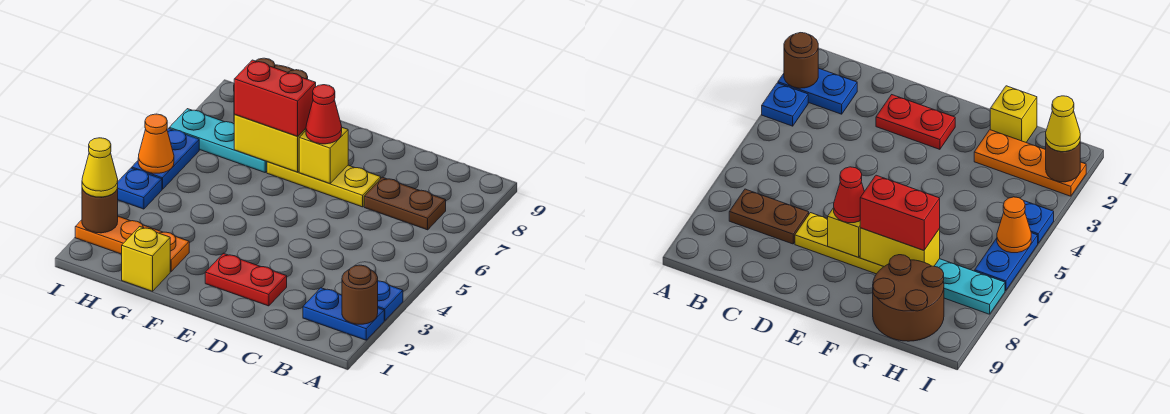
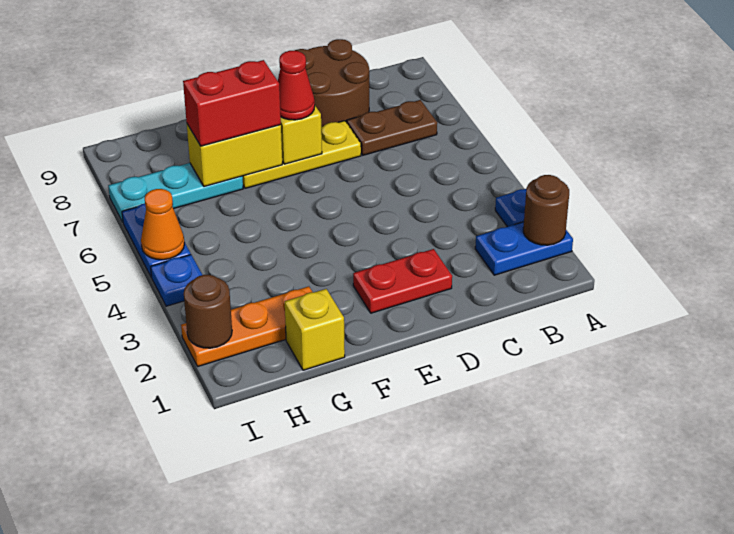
brown 2x2 round brick [873,255,944,341] -> brown 2x2 round brick moved to [295,39,369,127]
yellow 1x1 cone [82,138,118,197] -> none

